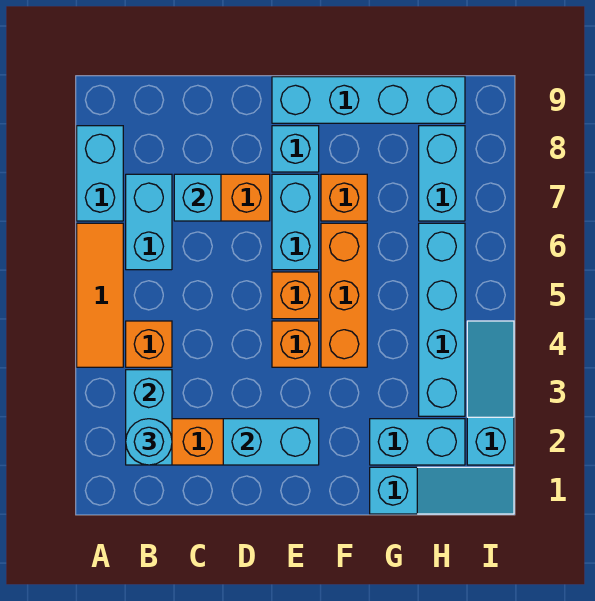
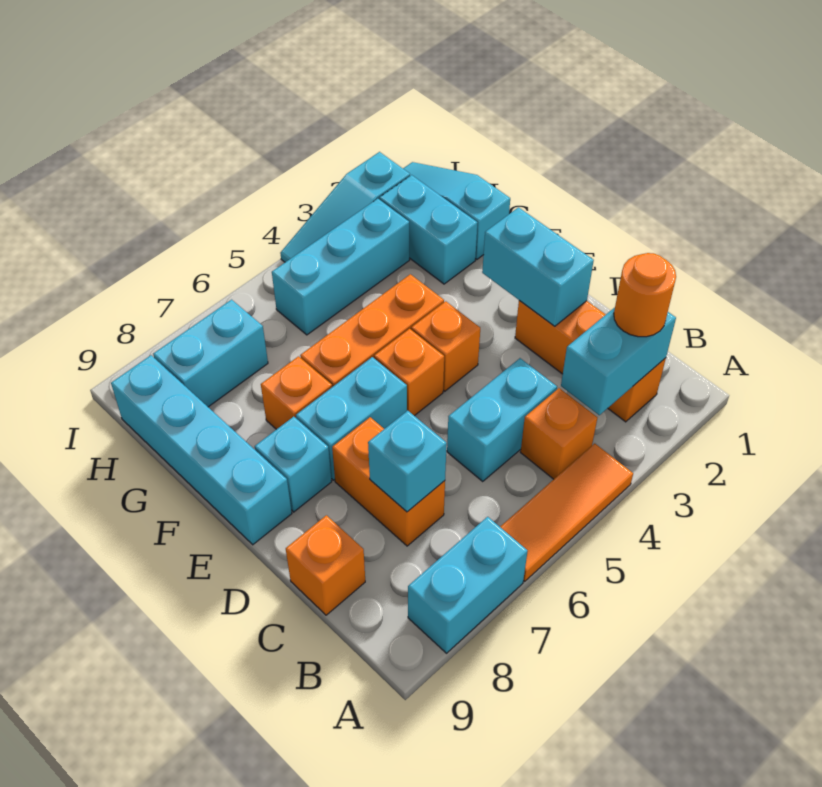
cyan 1x1 round brick [126,419,172,465] -> orange 1x1 round brick [614,253,676,337]
cyan 1x2 brick [126,174,172,270] -> cyan 1x2 brick moved to [447,358,557,481]
none -> orange 1x1 brick [286,515,365,615]
cyan 1x4 brick [419,223,465,416] -> cyan 1x3 brick [272,199,410,335]

